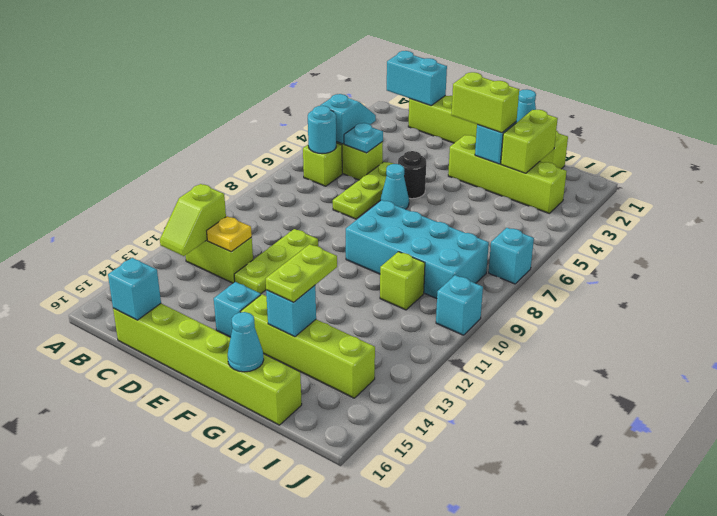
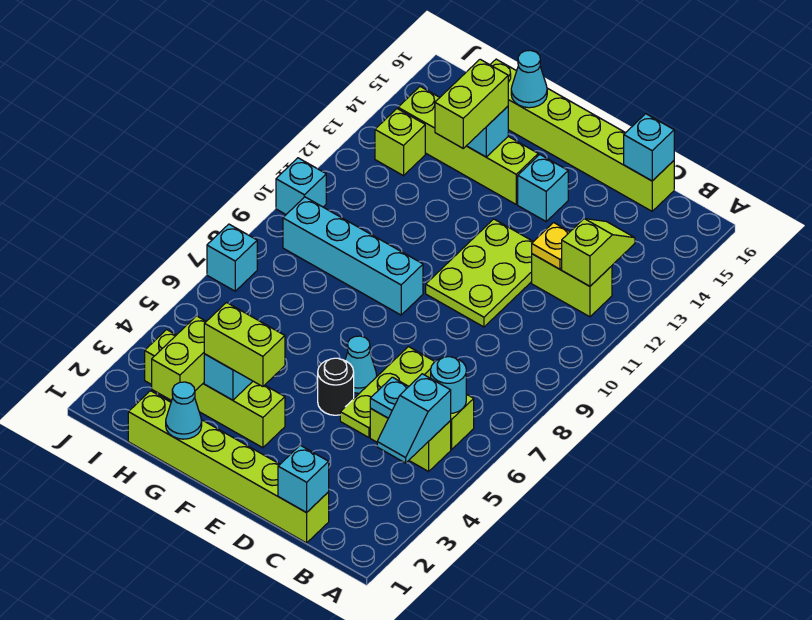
cyan 1x2 brick [387,51,447,106] -> cyan 1x1 brick [278,445,329,513]
lime 1x3 plate [234,229,318,294] -> lime 2x3 plate [426,219,533,327]
cyan 2x4 brick [346,200,489,298] -> cyan 1x4 brick [283,197,423,315]
lime 1x2 plate [266,244,337,302] -> lime 1x2 brick [435,59,508,148]
lime 1x1 brick [380,252,425,310] -> lime 1x1 brick moved to [375,109,425,176]

